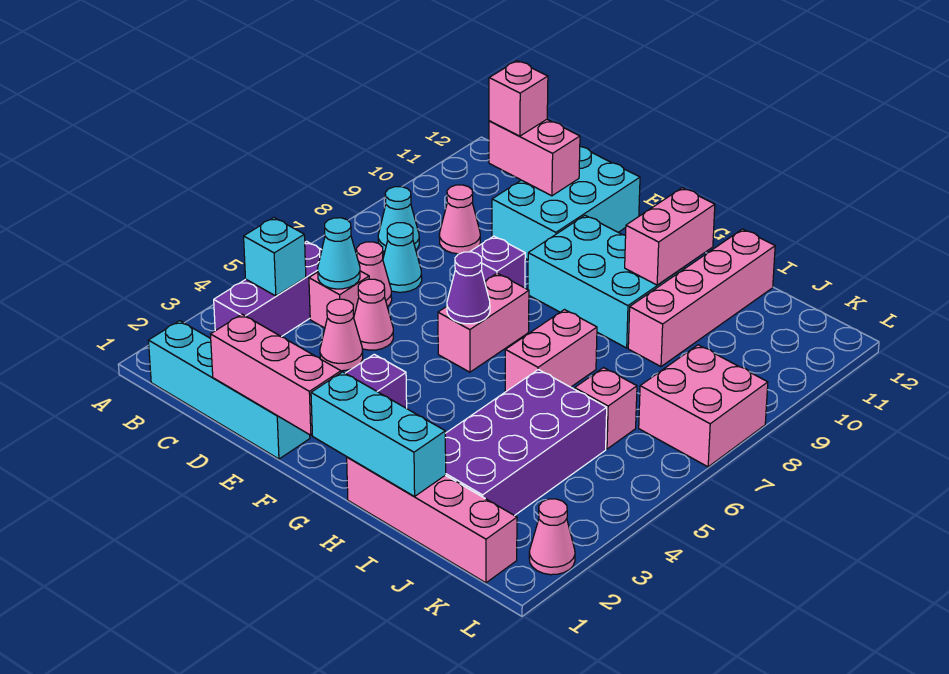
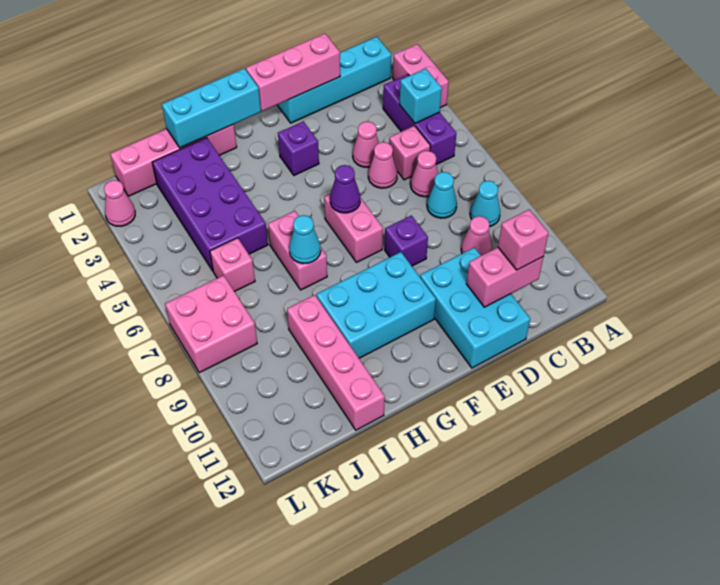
cyan 1x1 cone [318,218,360,289] -> cyan 1x1 cone moved to [289,215,321,264]
pink 1x2 brick [625,188,715,285] -> pink 1x2 brick moved to [393,44,449,108]

